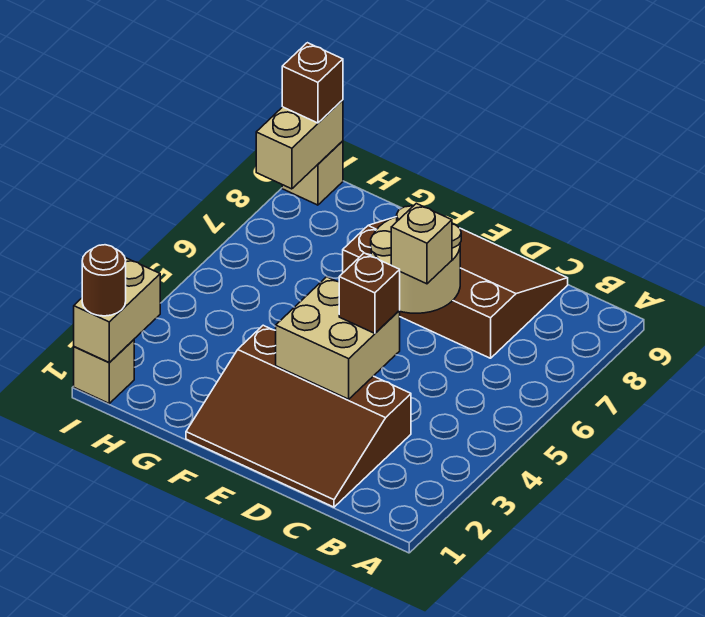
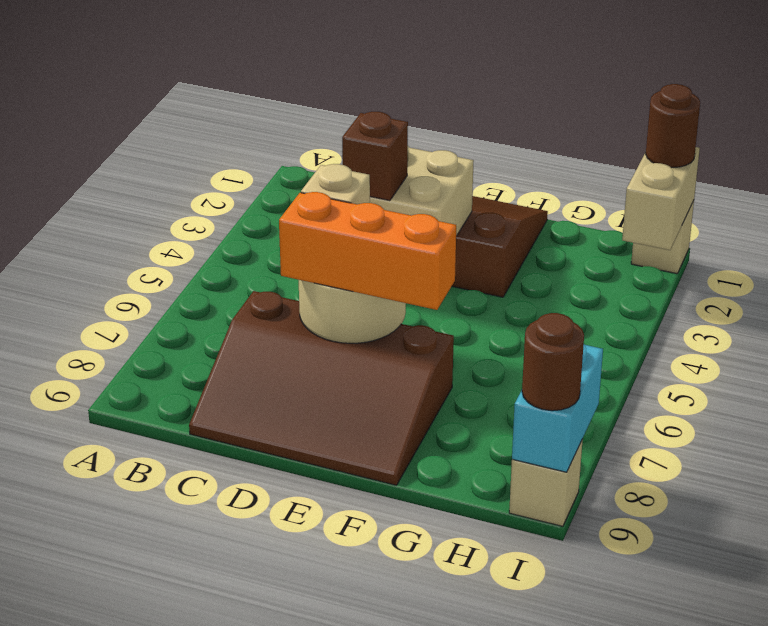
none -> orange 1x3 brick [279,192,456,310]
tan 1x2 brick [256,100,343,189] -> cyan 1x2 brick [512,344,603,472]
brown 1x1 brick [282,43,343,123] -> brown 1x1 round brick [522,313,584,411]

